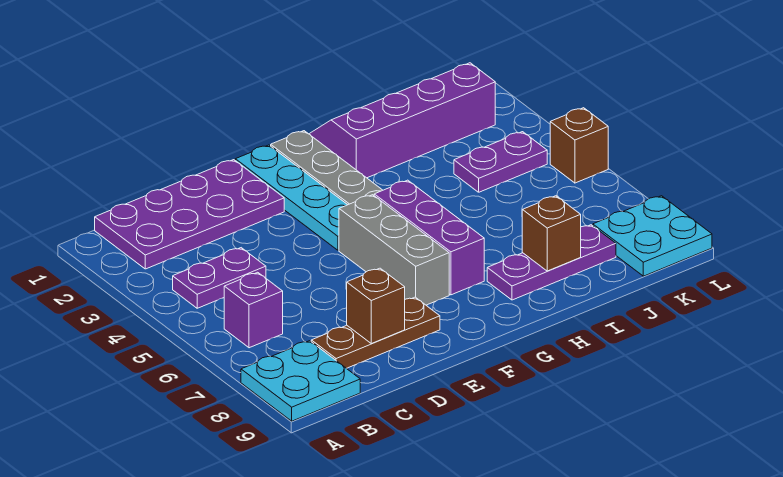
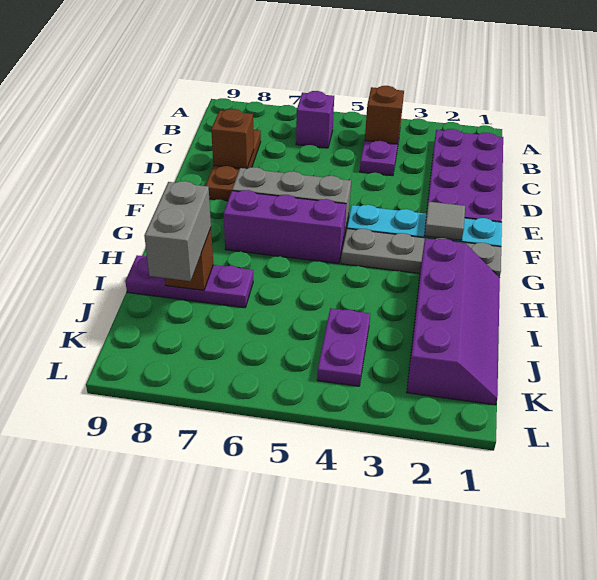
cyan 2x2 plate [241,341,360,421] -> none
none -> grey 1x1 tile [424,202,465,240]
purple 1x3 plate [487,225,616,300] -> purple 1x3 plate turned to [125,255,253,308]
none -> grey 1x2 brick [144,181,211,281]
cyan 2x2 plate [593,196,712,276] -> none
brown 1x1 brick [550,108,608,183] -> brown 1x1 brick moved to [365,86,404,144]

